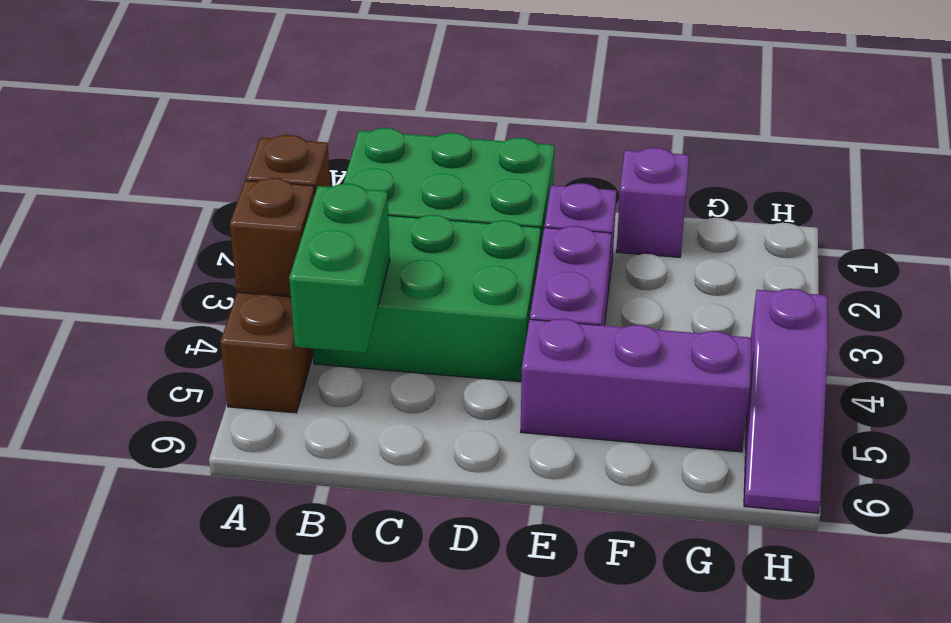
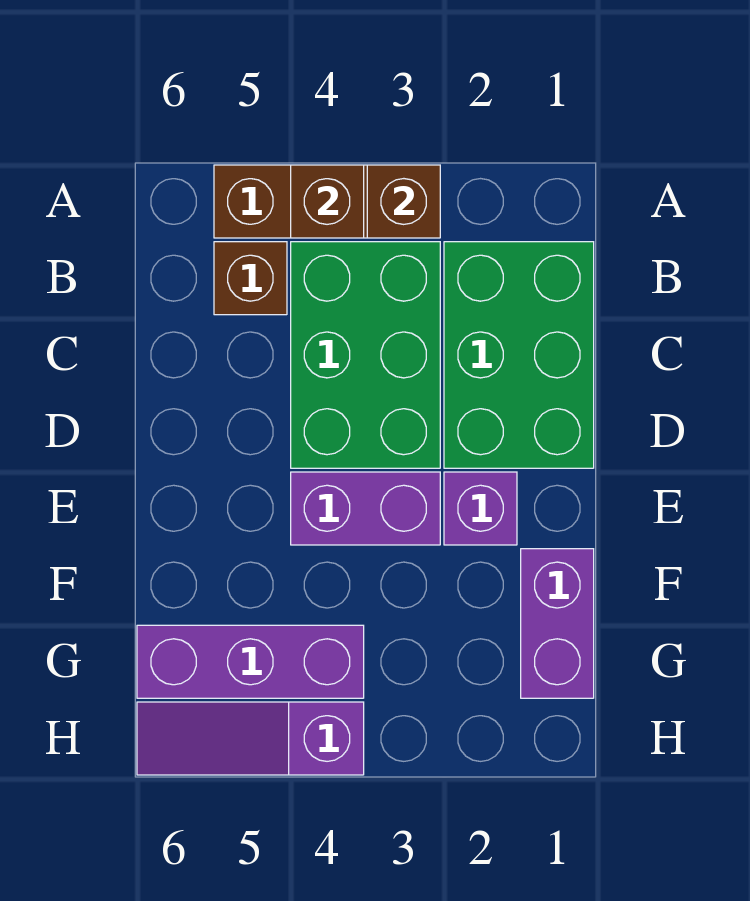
green 1x2 brick [289,184,390,353] -> none
none -> brown 1x1 brick [214,242,287,315]
purple 1x3 brick [521,319,751,452] -> purple 1x3 brick turned to [137,625,364,698]
purple 1x1 brick [616,148,689,257] -> purple 1x2 brick [521,549,594,698]

